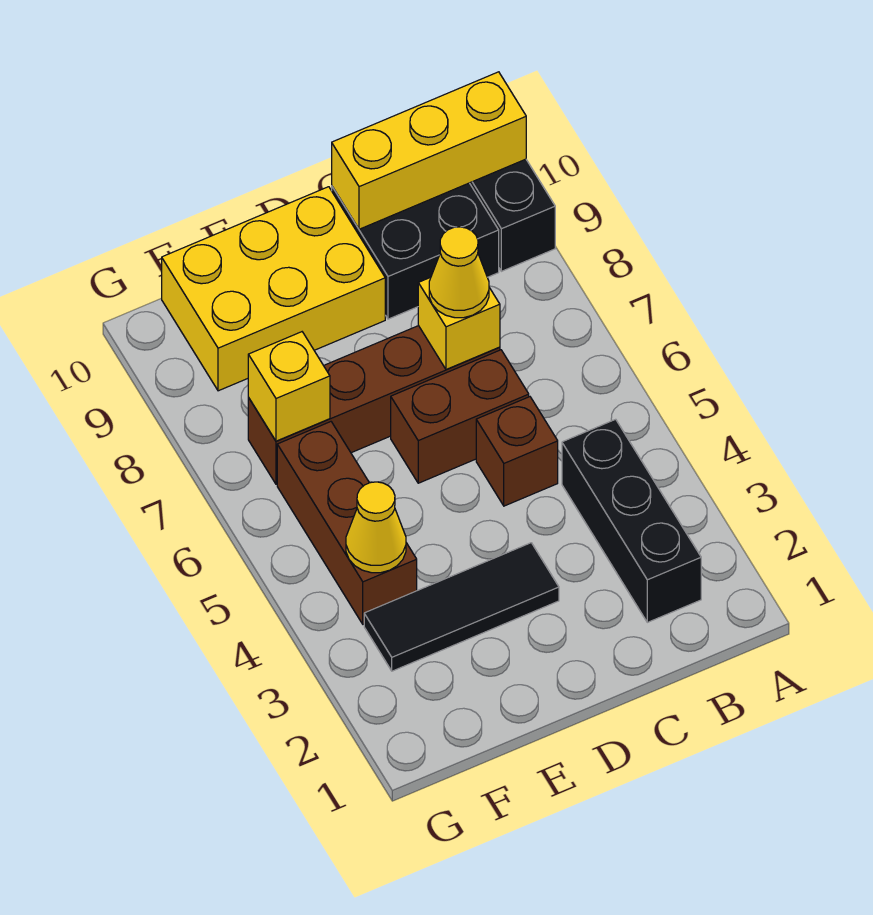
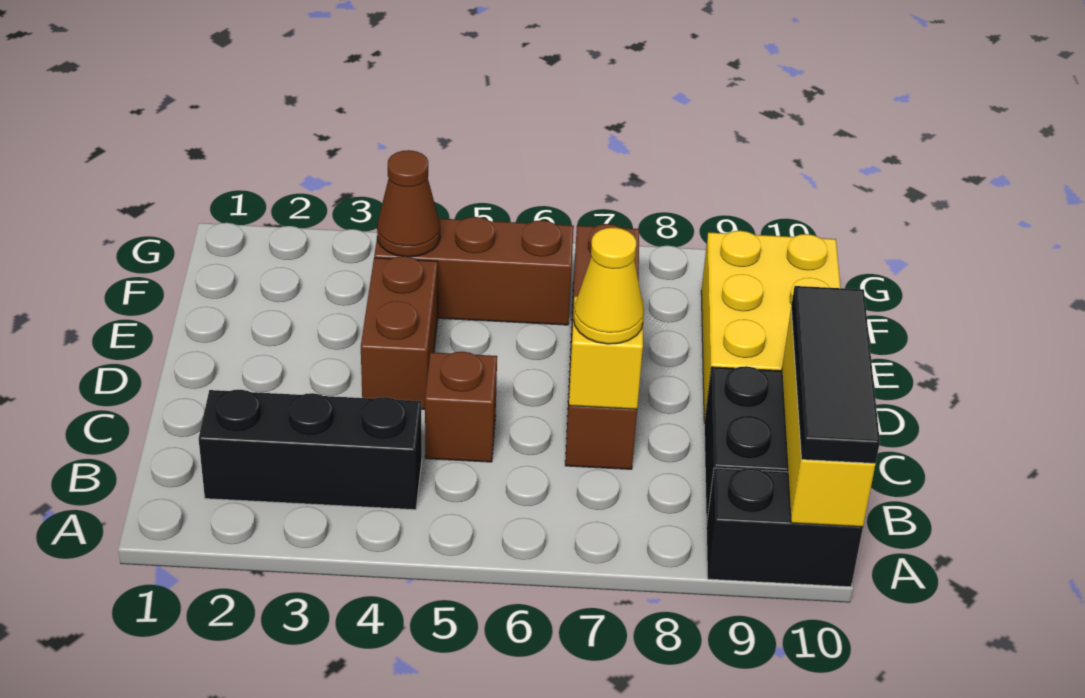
brown 1x2 brick [391,350,529,483] -> brown 1x2 brick moved to [361,256,438,409]
black 1x3 tile [364,543,559,671] -> black 1x3 tile moved to [791,286,880,463]
yellow 1x1 cone [346,482,406,573] -> brown 1x1 cone [377,150,440,257]
yellow 1x1 brick [248,332,330,441] -> none

